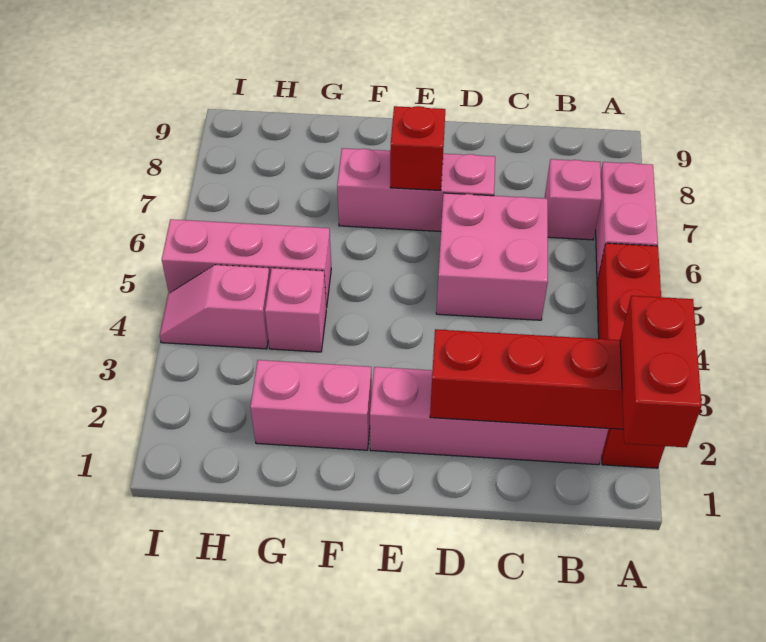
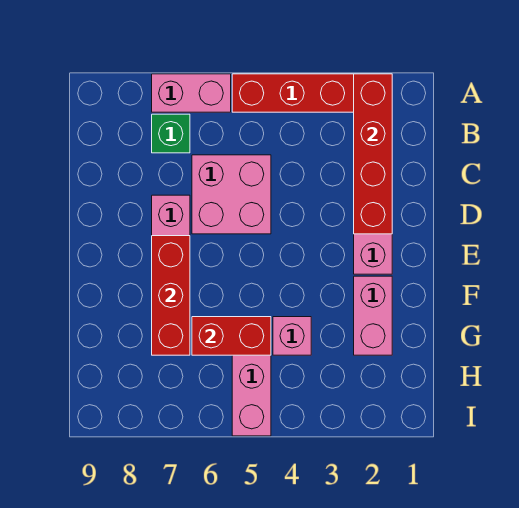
red 1x2 brick [620,296,702,447] -> red 1x2 brick moved to [192,317,271,355]
pink 1x1 brick [545,159,601,240] -> green 1x1 brick [152,114,190,153]
red 1x1 brick [390,106,445,190] -> red 1x3 brick [152,236,190,355]
pink 1x2 slope [160,265,270,349] -> none

